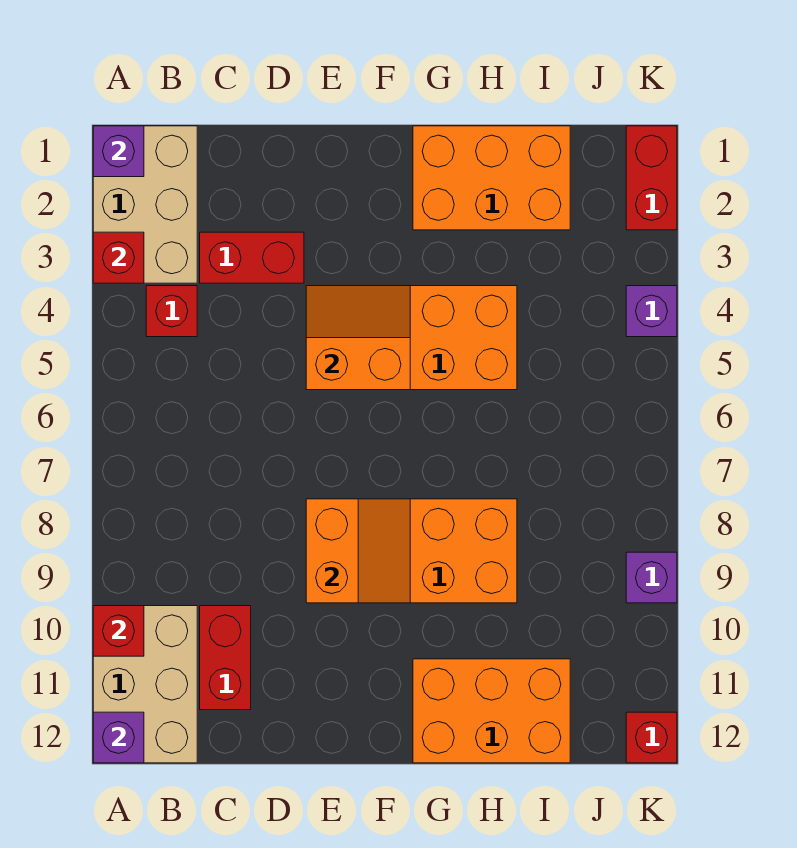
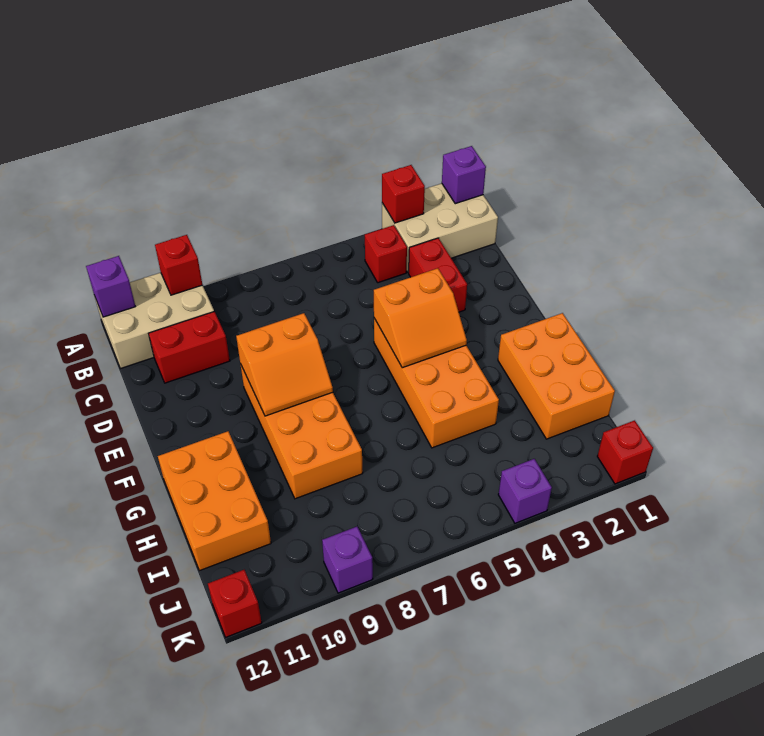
orange 2x2 slope [306,286,410,390] -> orange 2x2 slope turned to [374,268,467,368]
red 1x2 brick [626,126,677,230] -> red 1x1 brick [597,420,653,484]

